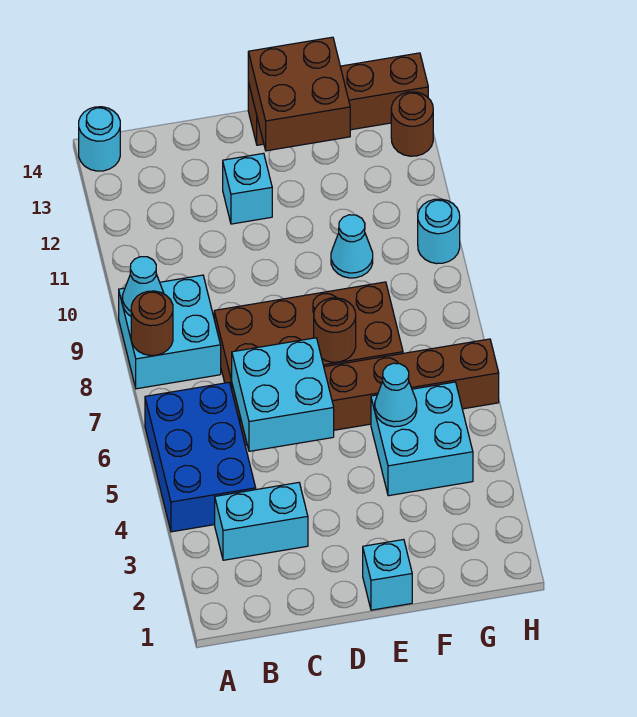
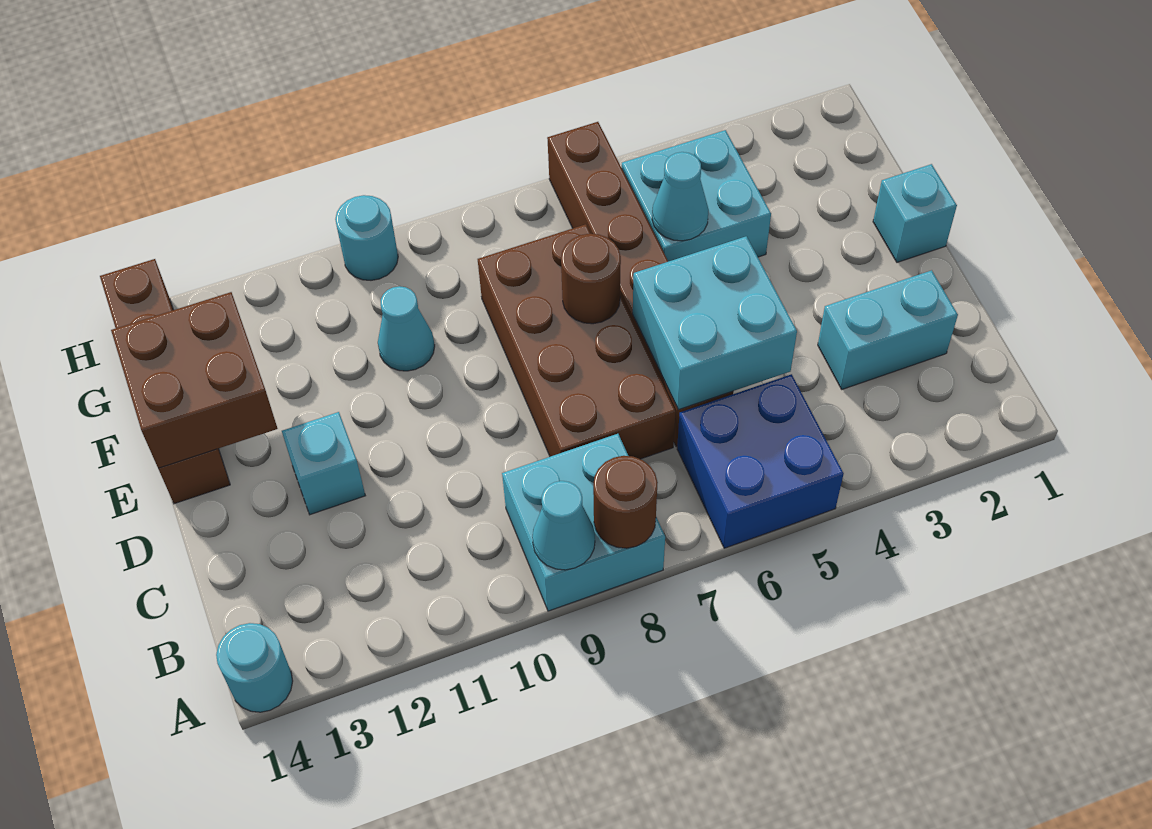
blue 2x3 brick [145,383,256,532] -> blue 2x2 brick [677,374,844,548]
cyan 1x2 brick [215,483,308,560] -> cyan 1x2 brick turned to [818,270,958,389]
brown 1x1 round brick [391,92,433,156] -> none

